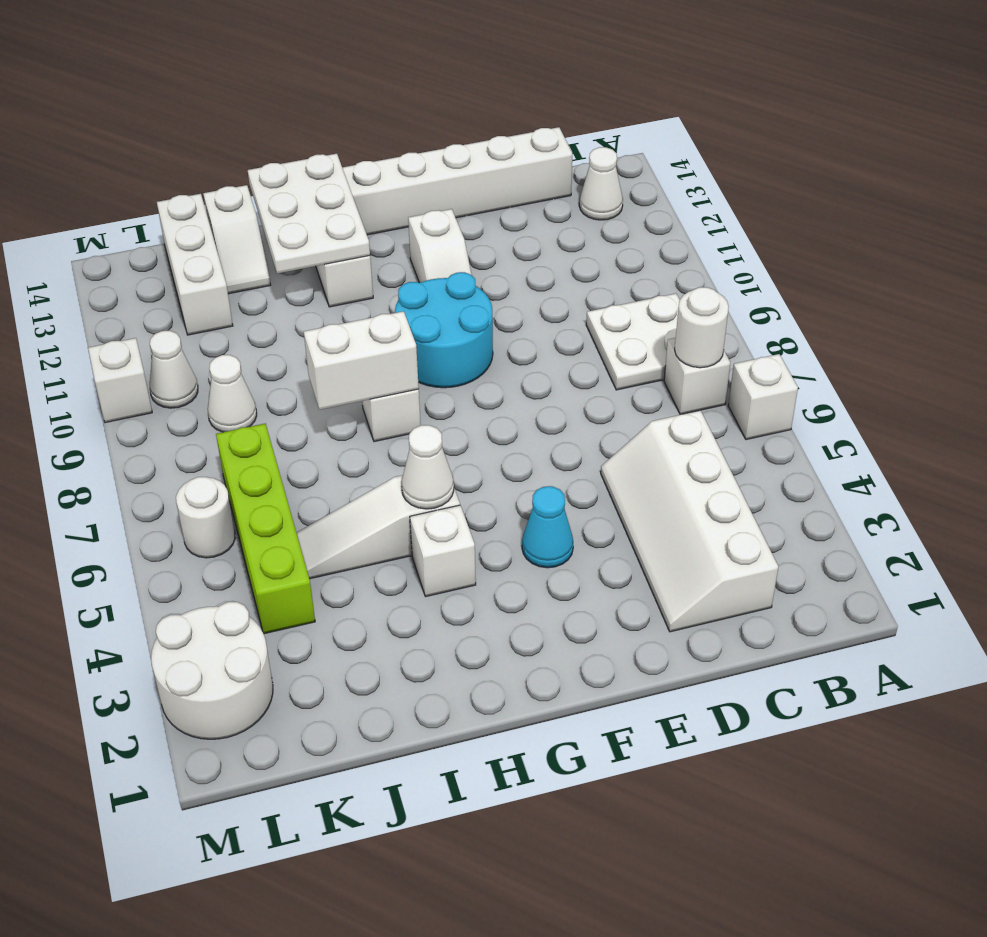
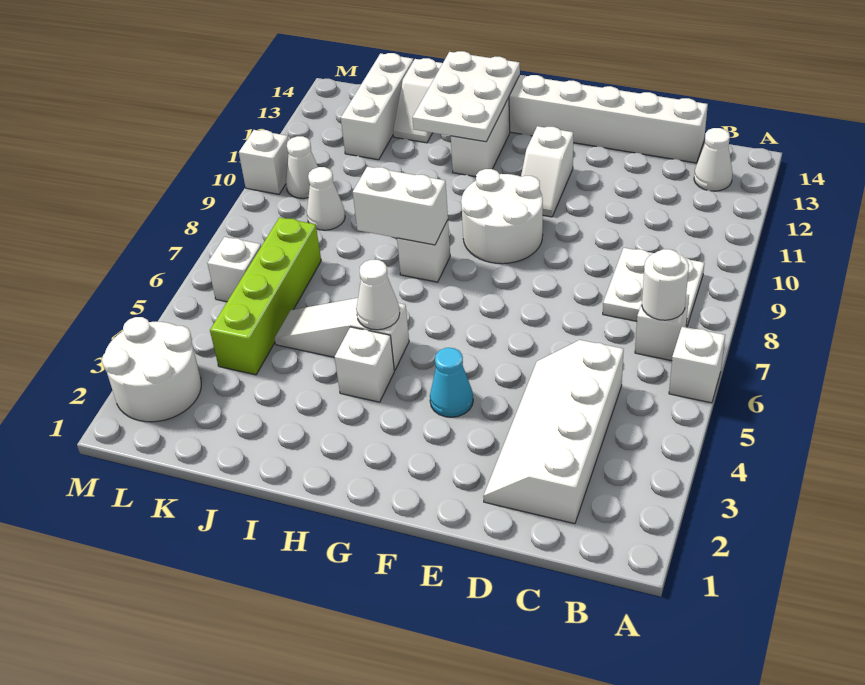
cyan 2x2 round brick [395,272,493,388] -> white 2x2 round brick [461,169,543,264]
white 1x1 round brick [176,477,235,558] -> white 1x1 brick [207,237,261,302]

